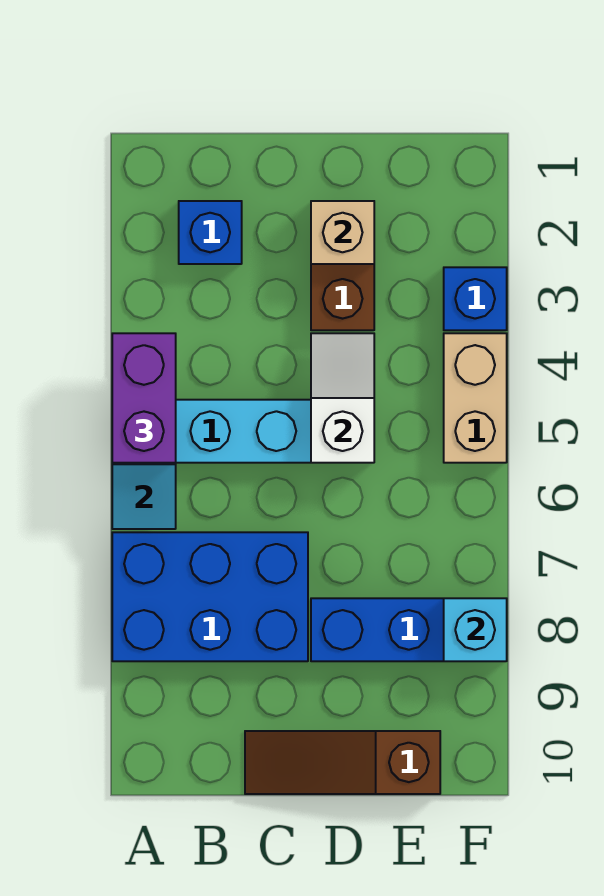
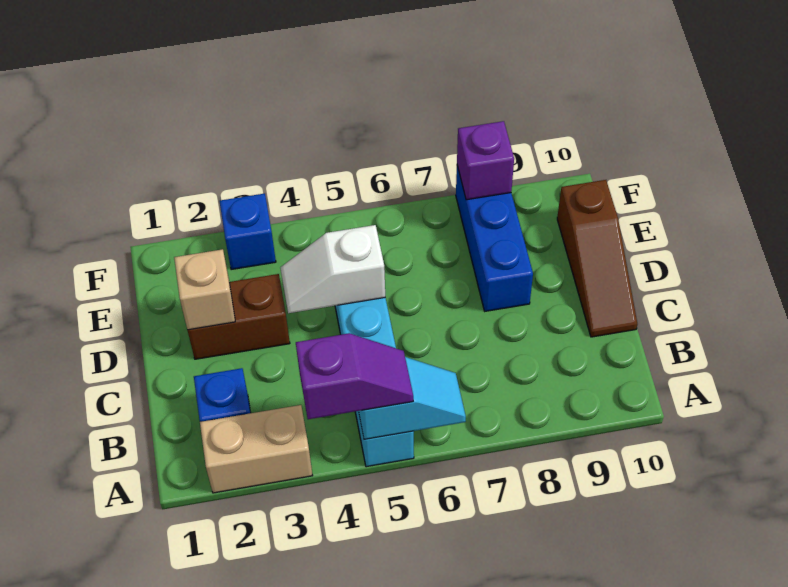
purple 1x2 brick [112,333,176,463] -> purple 1x2 slope [296,333,413,419]
blue 2x3 brick [112,532,308,661] -> none
tan 1x2 brick [444,333,507,463] -> tan 1x2 brick moved to [200,405,313,493]
cyan 1x1 brick [444,598,507,661] -> purple 1x1 brick [457,121,514,200]

